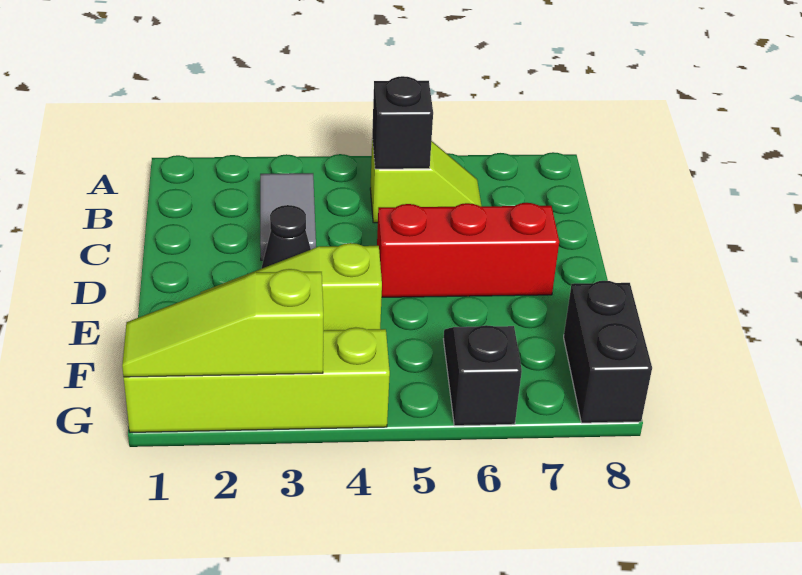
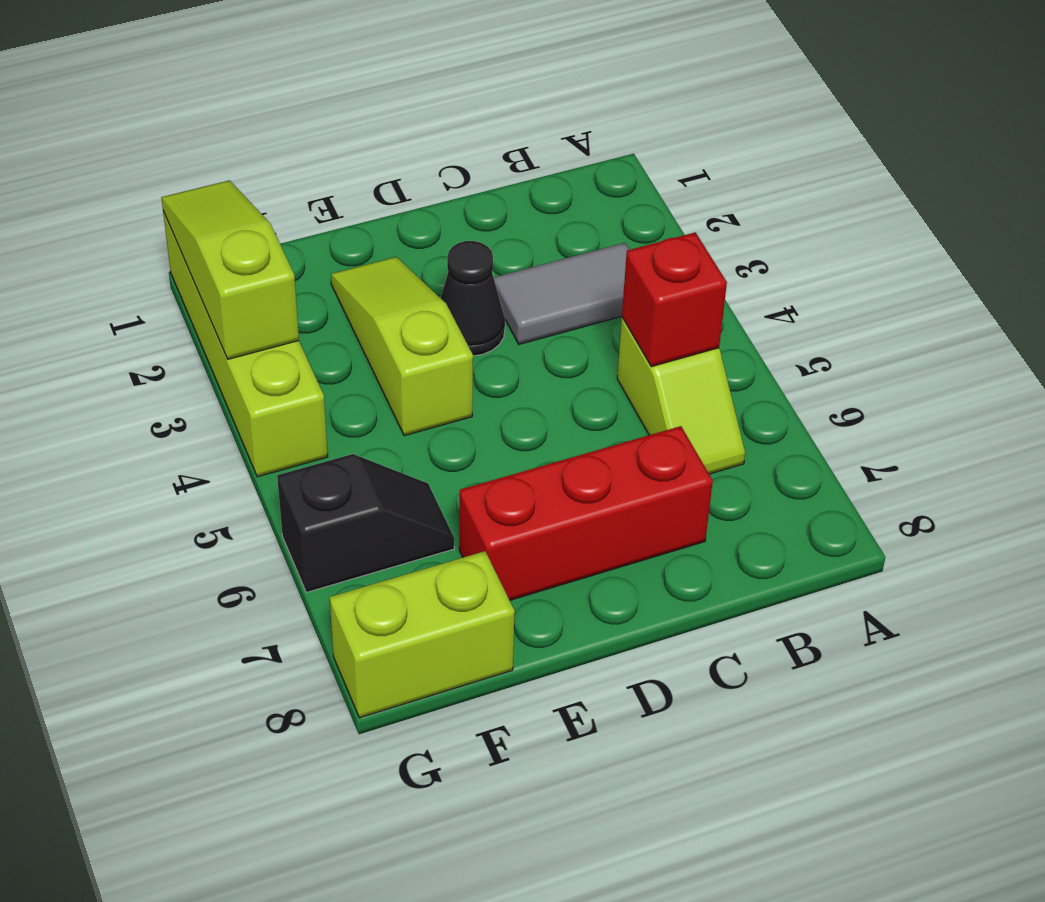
black 1x1 brick [372,76,433,169] -> red 1x1 brick [622,232,727,367]
red 1x3 brick [377,203,559,297] -> red 1x3 brick turned to [459,426,713,600]
black 1x2 brick [564,281,652,423] -> lime 1x2 brick [330,551,515,718]

